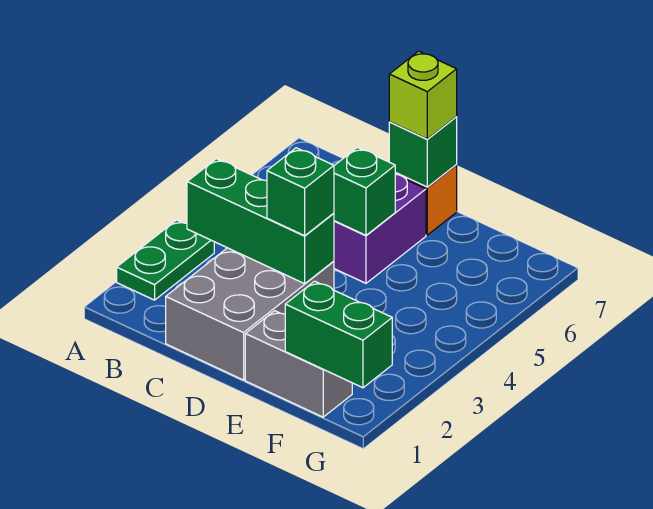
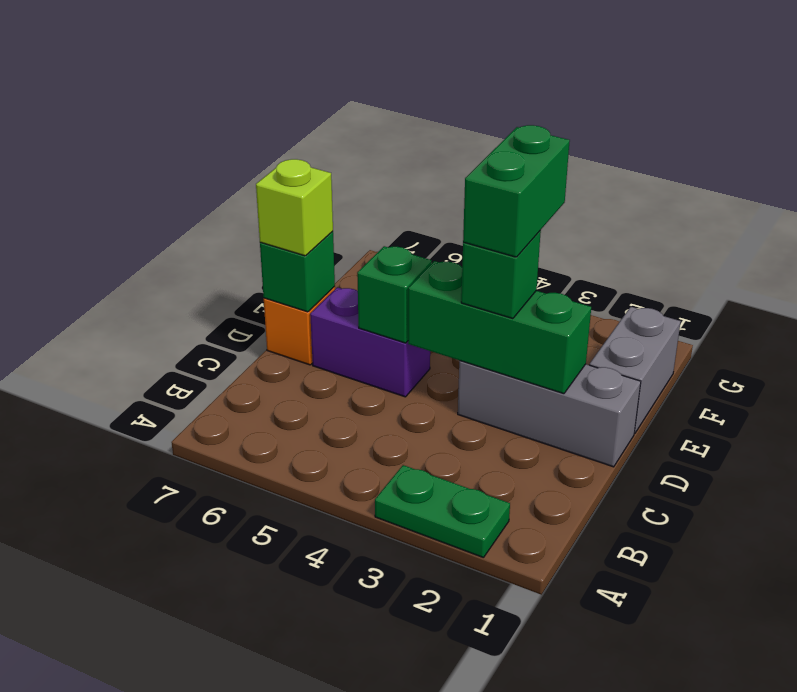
green 1x3 brick [187,159,334,284] -> green 1x3 brick turned to [408,261,591,394]
grey 2x3 brick [166,248,334,380] -> grey 1x3 brick [458,361,641,467]
green 1x2 brick [285,281,392,388] -> green 1x2 brick moved to [463,125,570,257]

